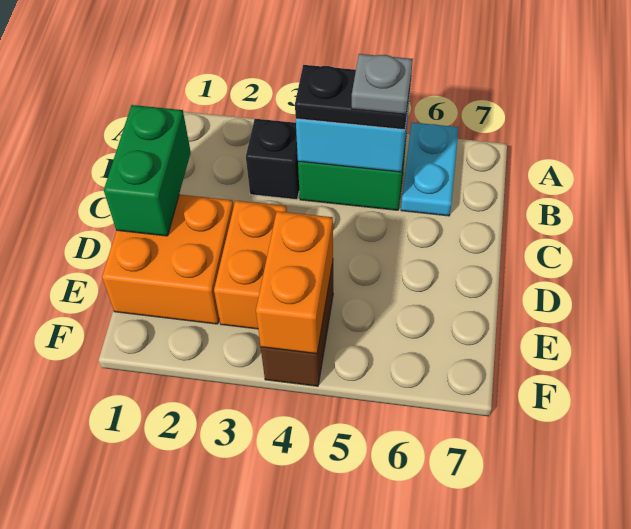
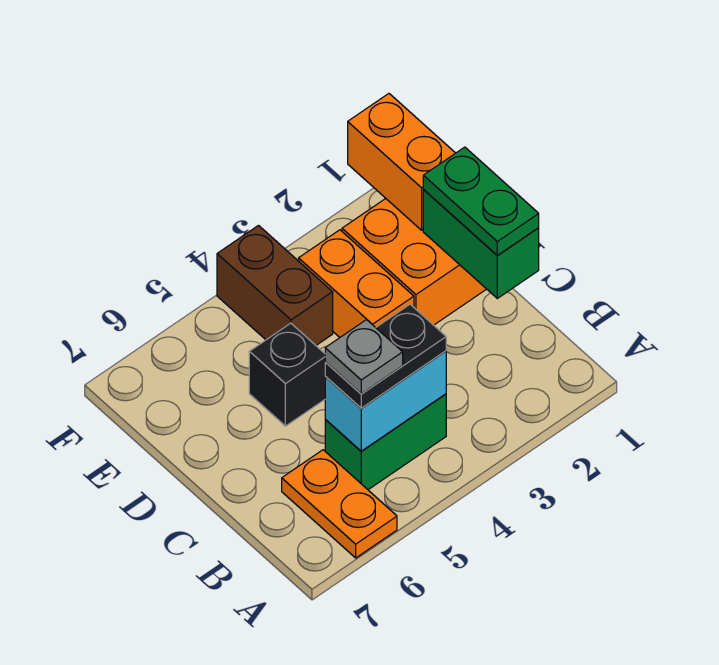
cyan 1x2 plate [401,122,459,216] -> orange 1x2 plate [282,450,397,558]
black 1x1 brick [246,119,299,200] -> black 1x1 brick moved to [249,323,325,426]
none -> green 1x2 plate [423,147,539,255]
orange 1x2 brick [256,211,333,354] -> orange 1x2 brick moved to [348,94,455,230]

